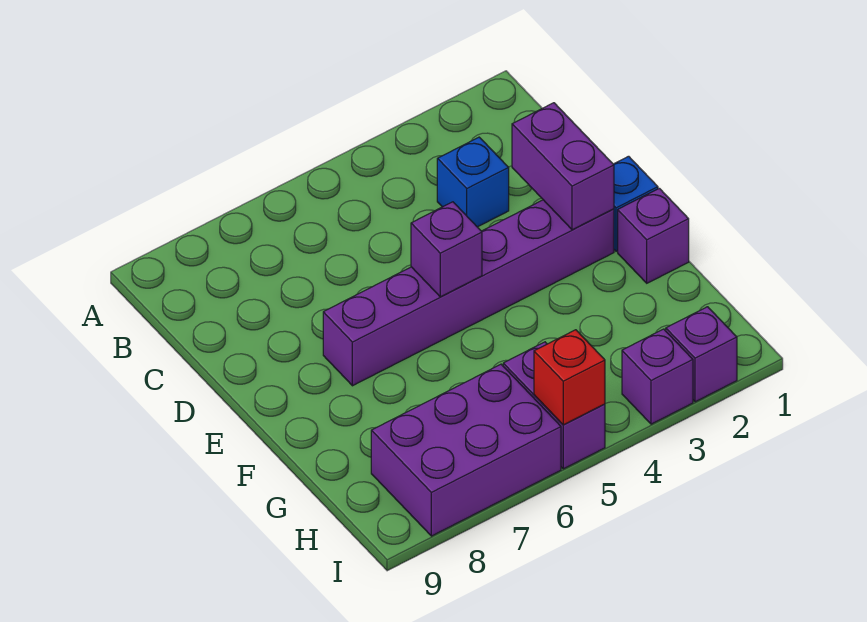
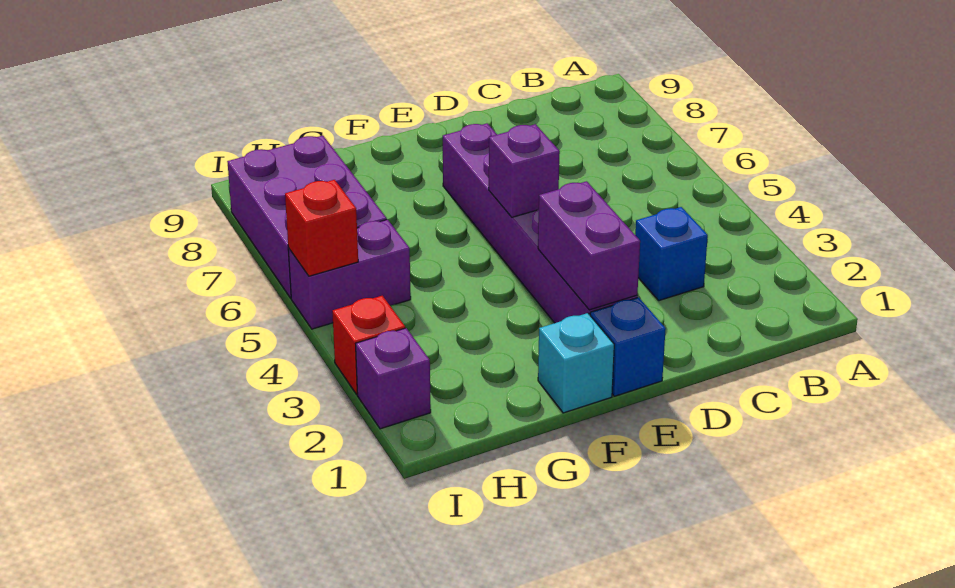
purple 1x2 brick [512,103,614,230] -> purple 1x2 brick turned to [538,181,640,310]
purple 1x1 brick [618,188,689,283] -> cyan 1x1 brick [538,313,614,413]
purple 1x1 brick [622,329,693,424] -> red 1x1 brick [332,296,405,394]

